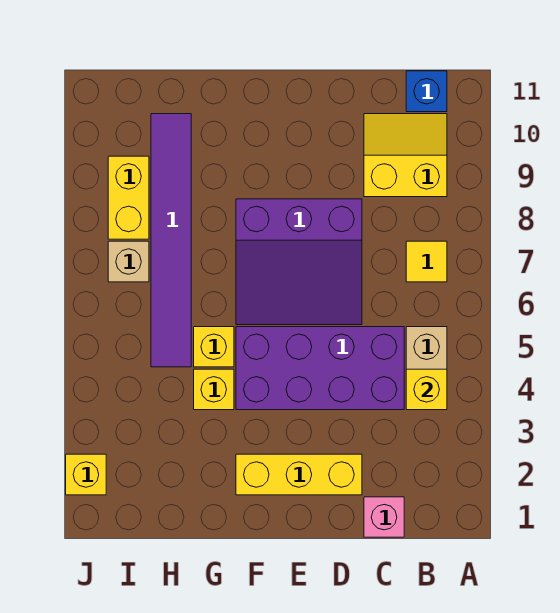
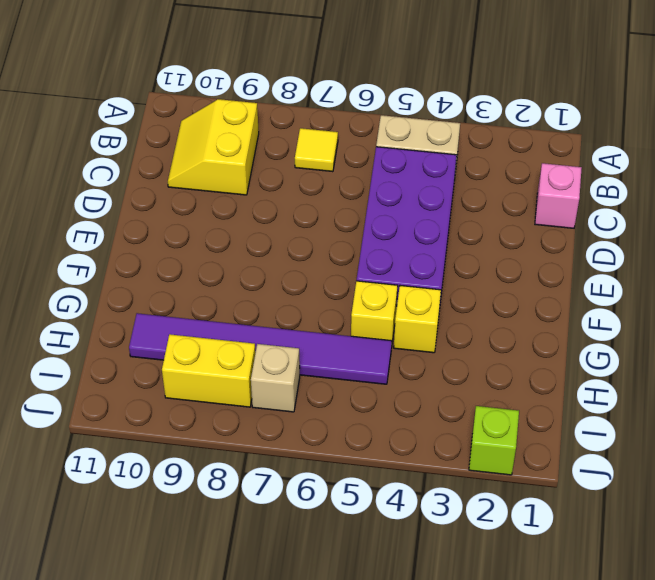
yellow 1x1 brick [406,369,447,410] -> none
blue 1x1 brick [406,71,447,112] -> none
yellow 1x3 brick [236,454,362,495] -> none
purple 3x3 slope [236,199,362,325] -> none
yellow 1x1 brick [66,454,106,495] -> lime 1x1 brick [469,406,519,475]

